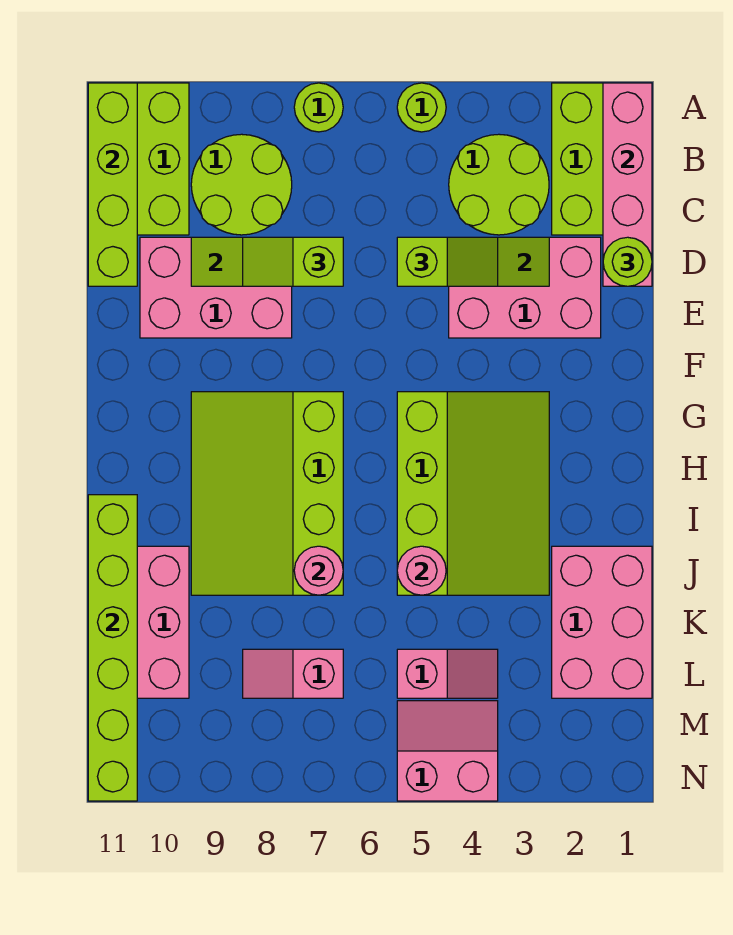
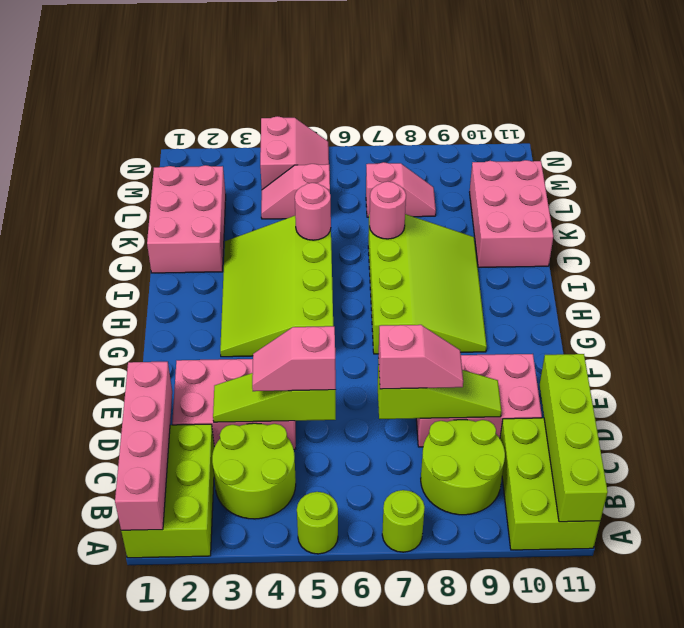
lime 1x1 round brick [603,237,652,286] -> none
lime 1x2 slope [397,237,498,286] -> pink 1x2 slope [252,326,336,391]
lime 1x2 slope [243,237,343,286] -> pink 1x2 slope [378,325,463,389]
lime 1x6 brick [88,495,137,801] -> none
pink 2x2 slope [397,701,498,801] -> pink 2x2 slope turned to [260,116,329,189]

